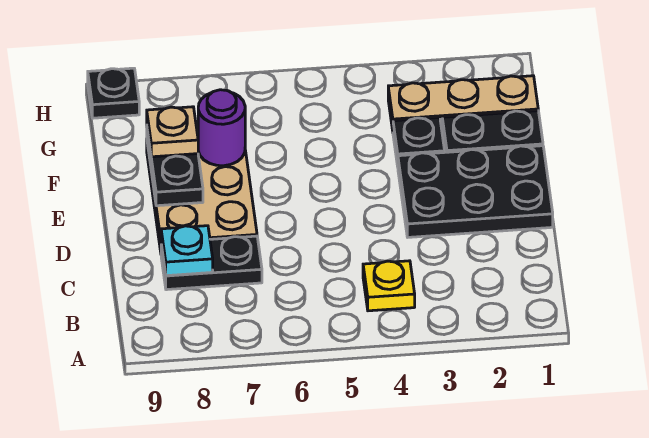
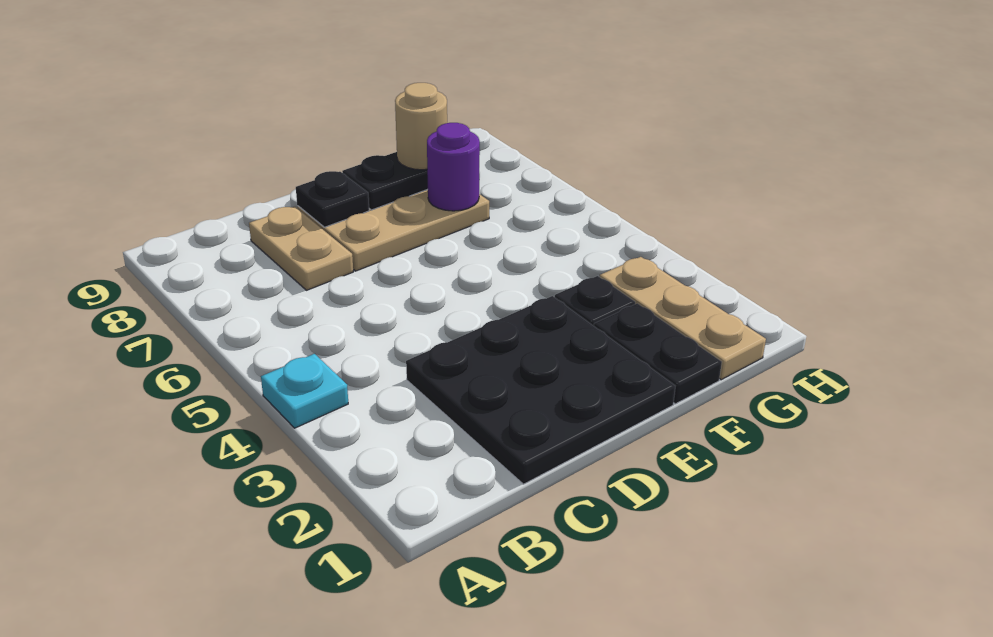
yellow 1x1 plate [363,261,415,311] -> none
black 1x2 plate [161,236,262,290] -> tan 1x2 plate [249,207,353,290]
cyan 1x1 plate [161,226,213,276] -> cyan 1x1 plate moved to [261,354,348,428]
black 2x3 plate [398,146,553,237] -> black 3x3 plate [406,296,675,484]
tan 1x1 plate [147,107,198,157] -> tan 1x1 round brick [395,83,447,170]
black 1x1 plate [88,68,139,118] -> black 1x1 plate moved to [296,171,369,227]

